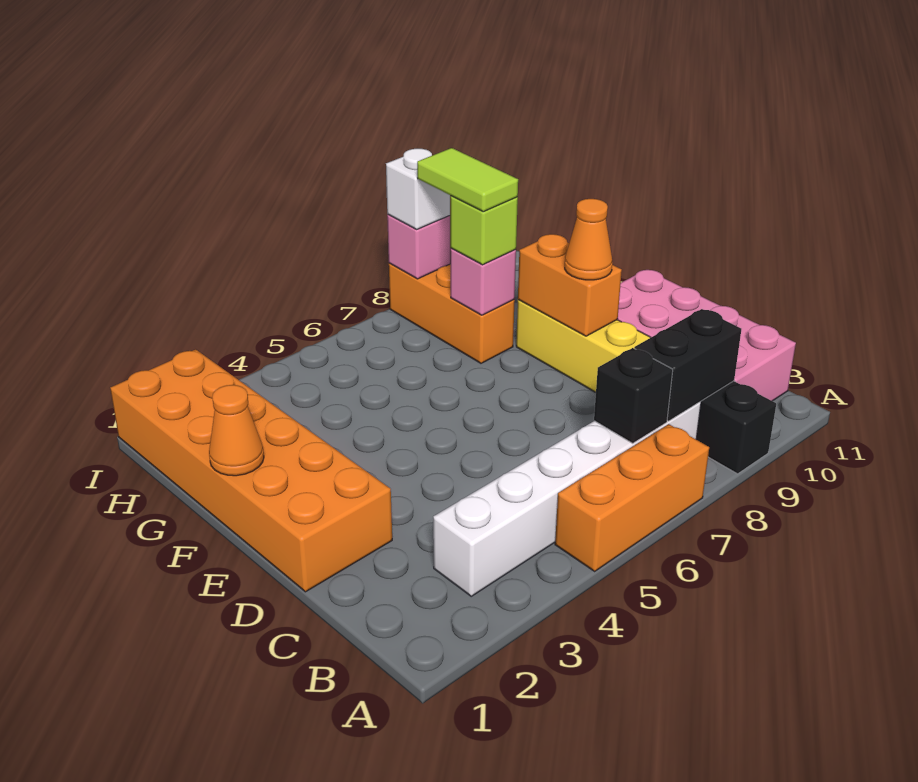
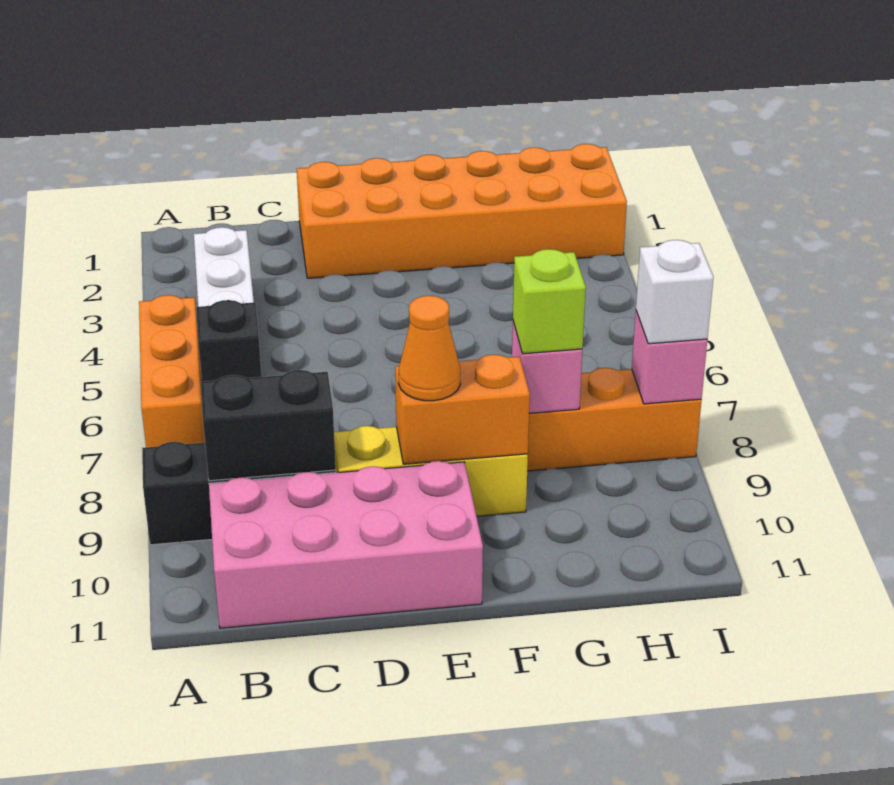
black 1x2 brick [634,309,741,421] -> black 1x2 brick turned to [201,370,336,481]
orange 1x1 cone [209,385,264,476] -> none
lime 1x2 tile [417,148,518,212] -> none

